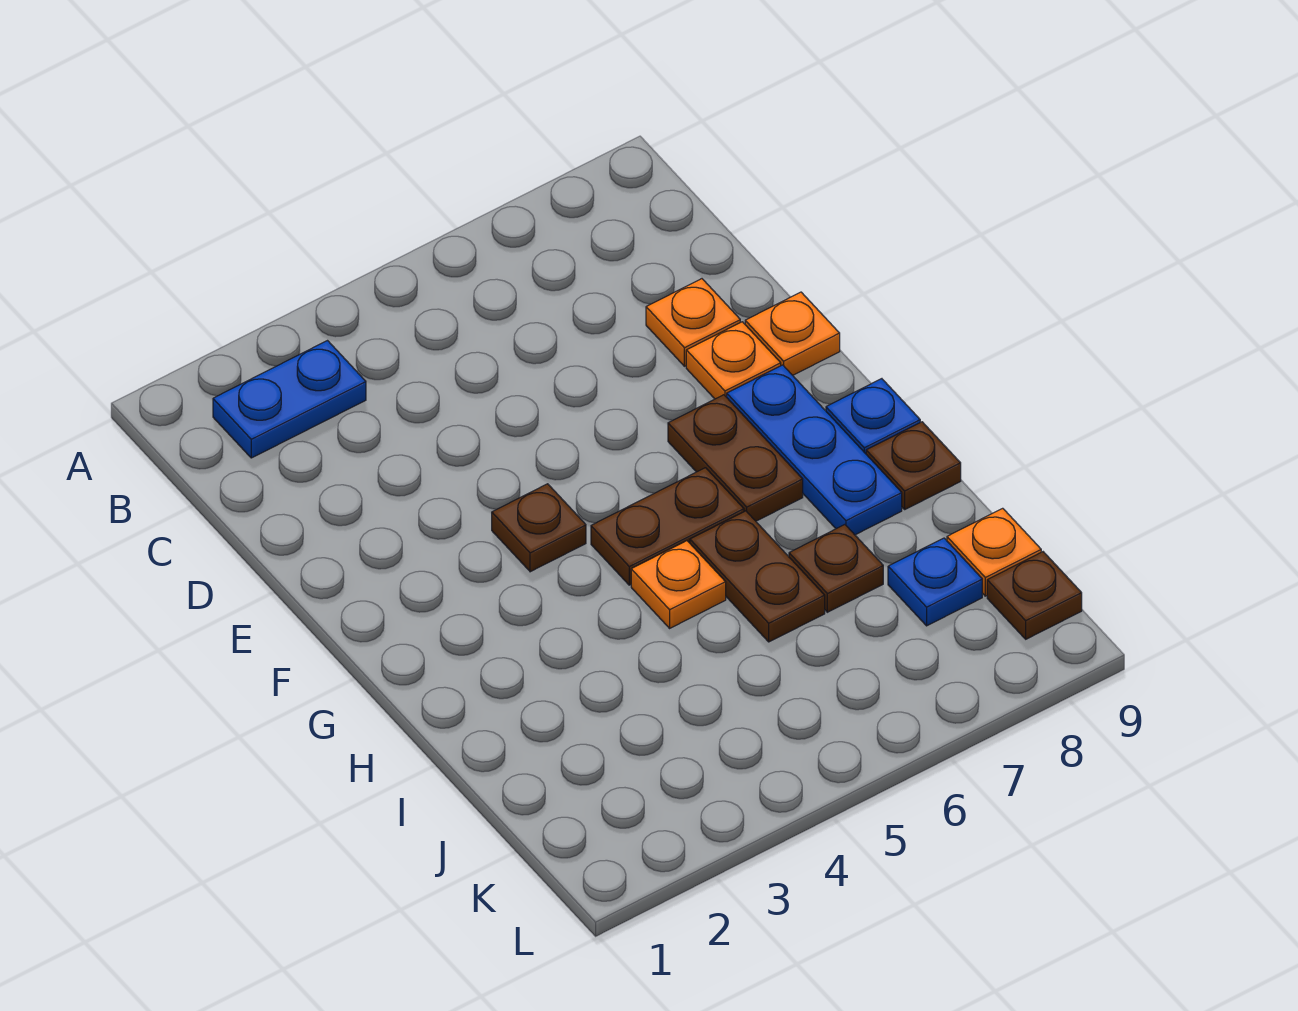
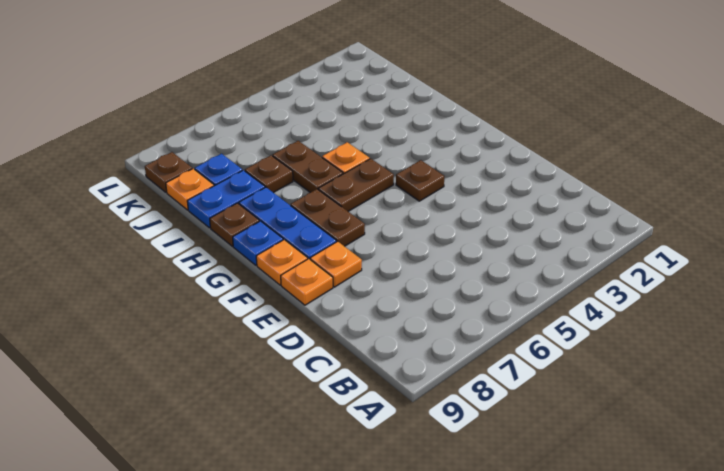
blue 1x2 plate [213,341,366,458] -> blue 1x2 plate moved to [187,170,265,228]
orange 1x1 plate [646,279,740,366] -> orange 1x1 plate moved to [256,240,308,285]

